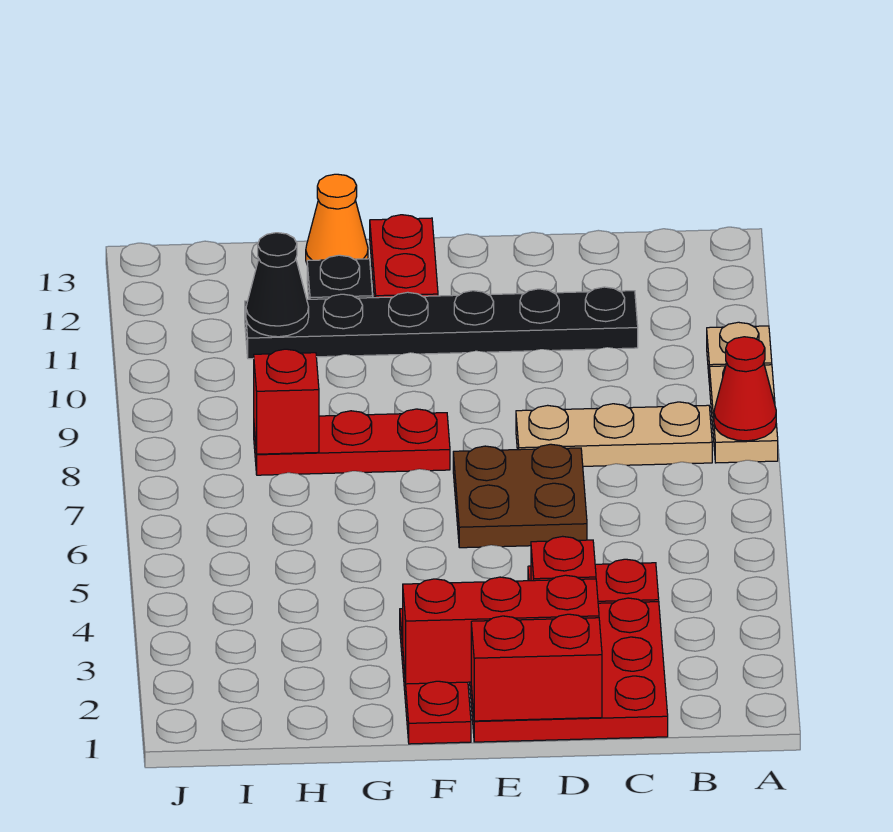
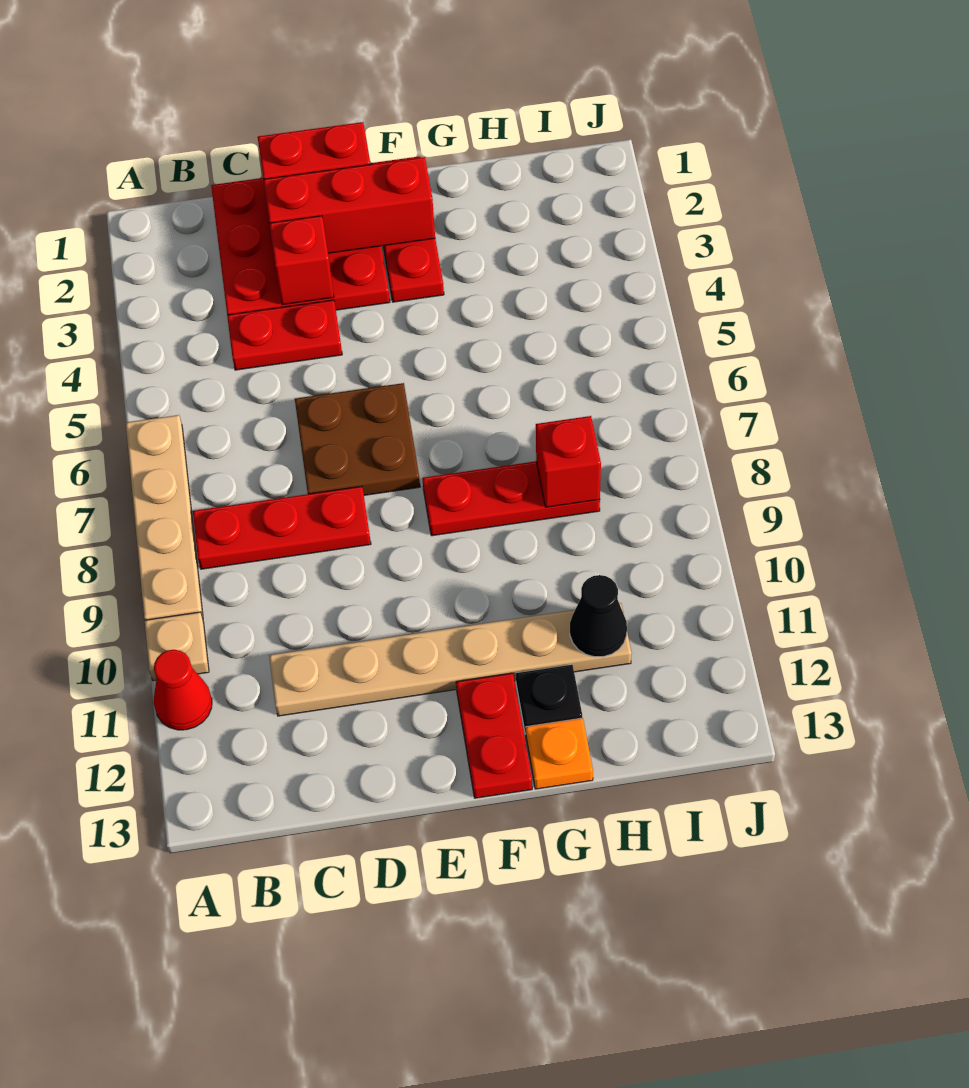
tan 1x2 plate [710,365,778,463] -> tan 1x4 plate [126,415,203,620]
red 1x1 cone [714,337,776,441] -> red 1x1 cone moved to [154,650,212,730]
tan 1x3 plate [516,402,712,466] -> red 1x3 plate [193,486,371,569]
black 1x6 plate [245,287,638,359] -> tan 1x6 plate [269,603,632,716]
orange 1x1 cone [306,174,368,263] -> orange 1x1 plate [526,718,593,789]

